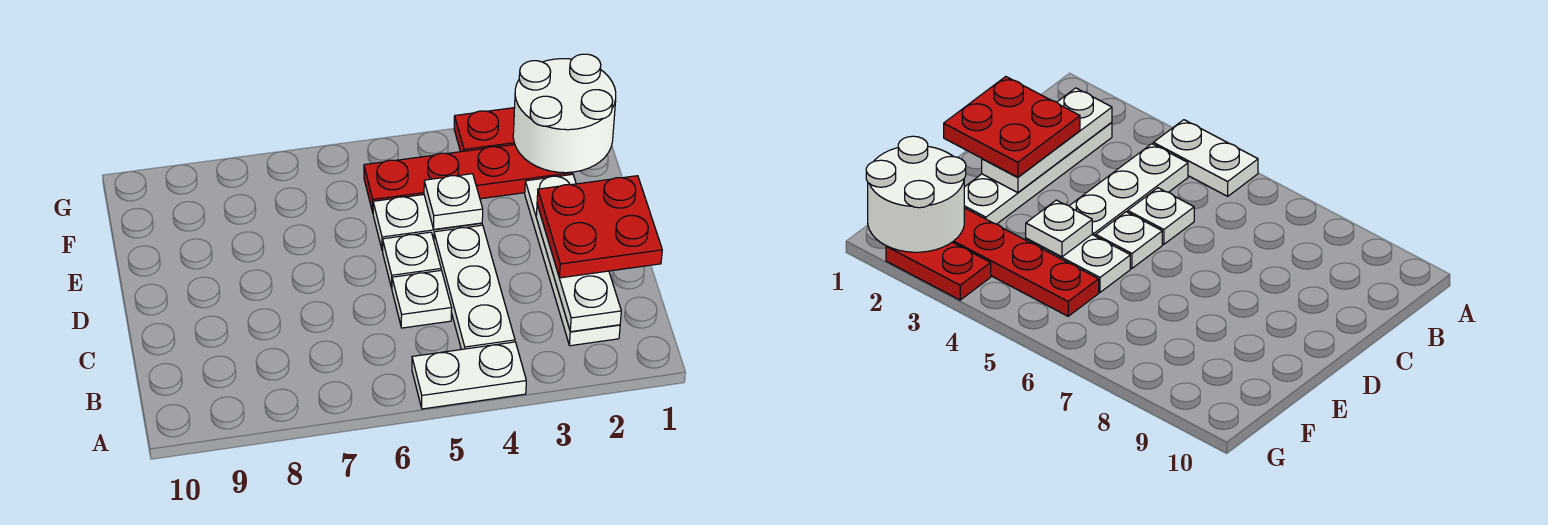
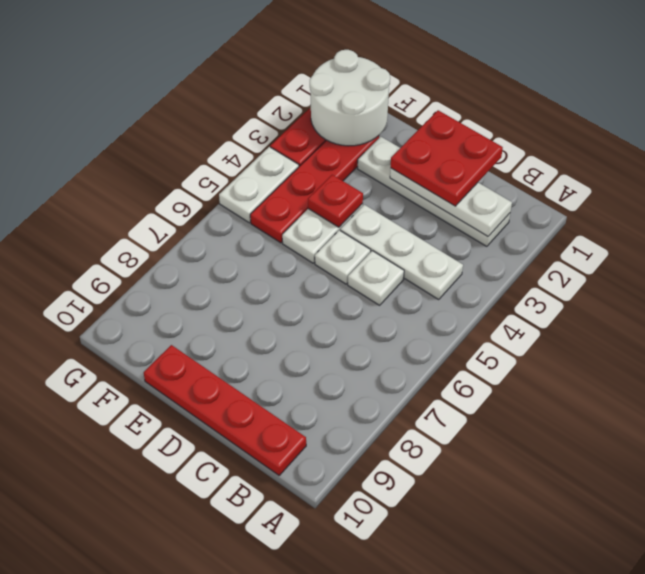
white 1x2 plate [412,342,526,409] -> white 1x2 plate moved to [219,147,299,223]
none -> red 1x4 plate [144,345,306,475]
white 1x1 plate [424,174,483,229] -> red 1x1 plate [308,175,363,227]

